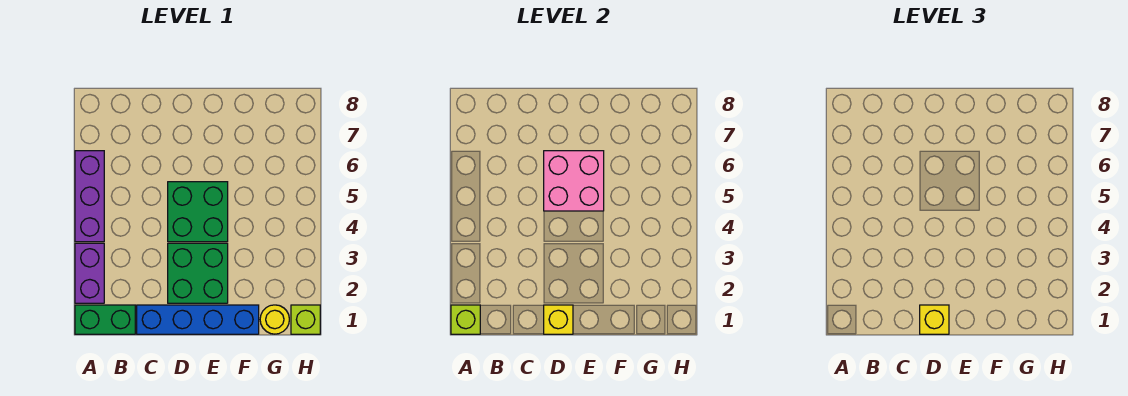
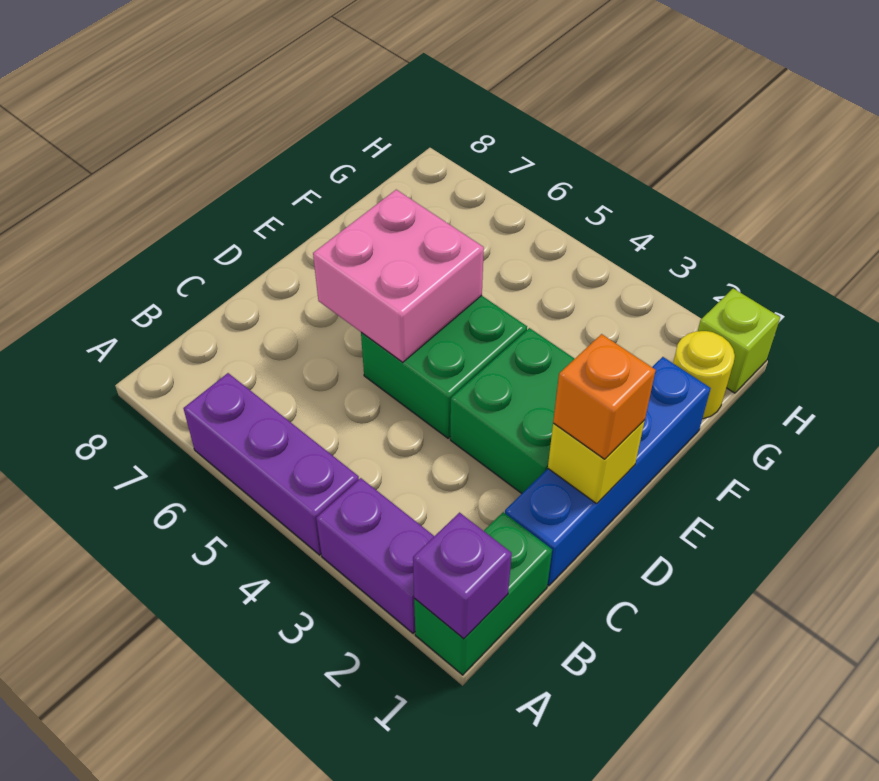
lime 1x1 brick [451,305,480,334] -> purple 1x1 brick [413,513,512,639]
yellow 1x1 brick [920,305,949,334] -> orange 1x1 brick [553,334,656,459]

